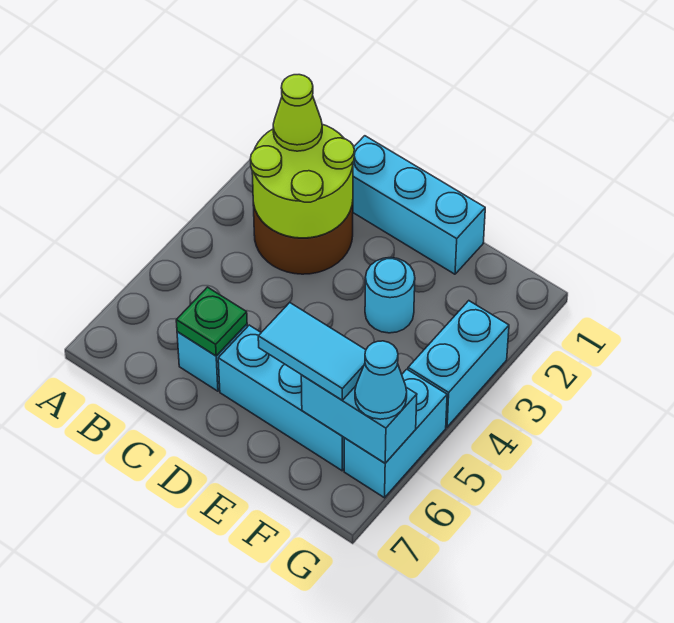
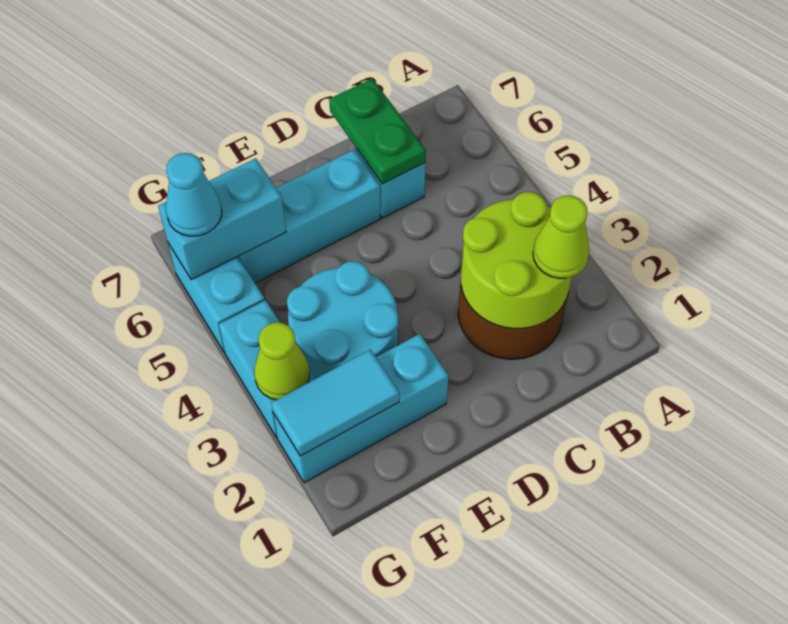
cyan 1x3 brick [353,136,485,274] -> cyan 1x3 brick moved to [273,334,449,483]
green 1x1 plate [176,287,247,356] -> green 1x2 plate [329,78,426,184]
cyan 1x1 round brick [365,258,415,333] -> cyan 2x2 round brick [287,261,398,378]
cyan 1x2 tile [258,303,366,400] -> cyan 1x2 tile moved to [271,349,399,456]
none -> lime 1x1 cone [254,322,310,400]

